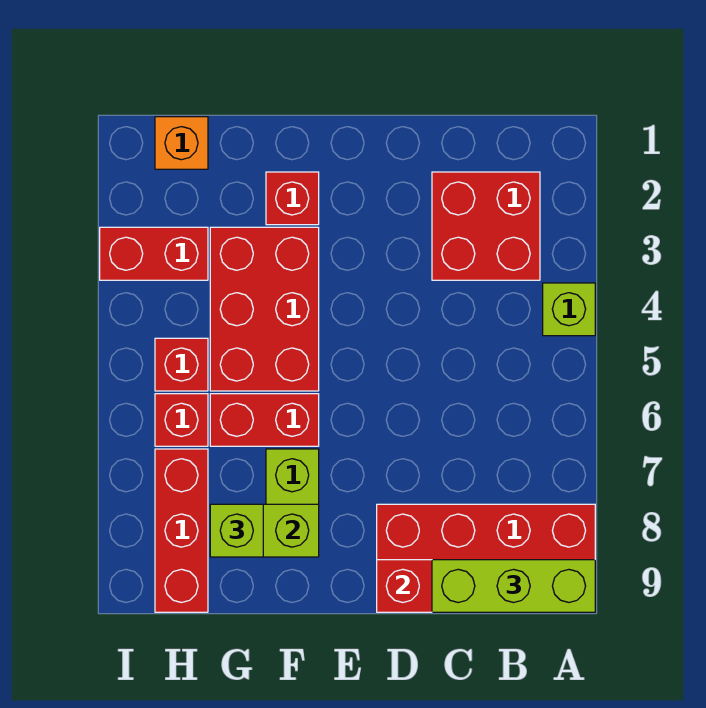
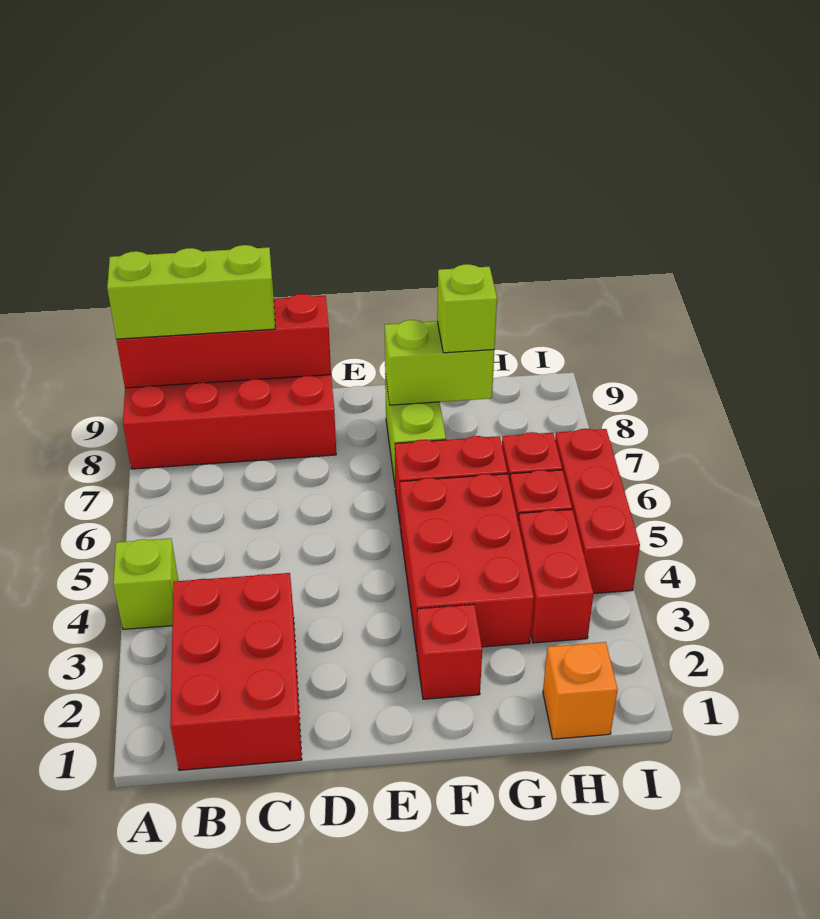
red 2x2 brick [432,172,540,280] -> red 2x3 brick [170,573,302,770]
red 1x2 brick [100,227,208,280] -> red 1x2 brick turned to [518,509,594,643]
red 1x3 brick [155,449,208,612] -> red 1x3 brick moved to [555,429,640,593]

